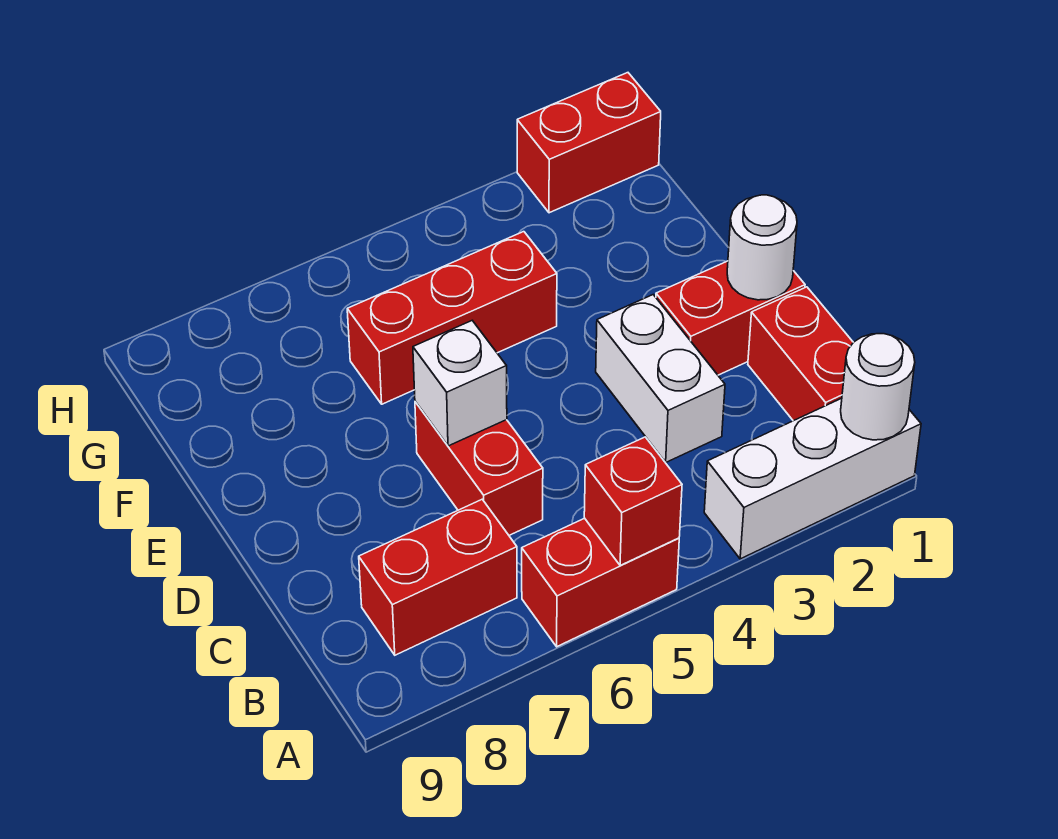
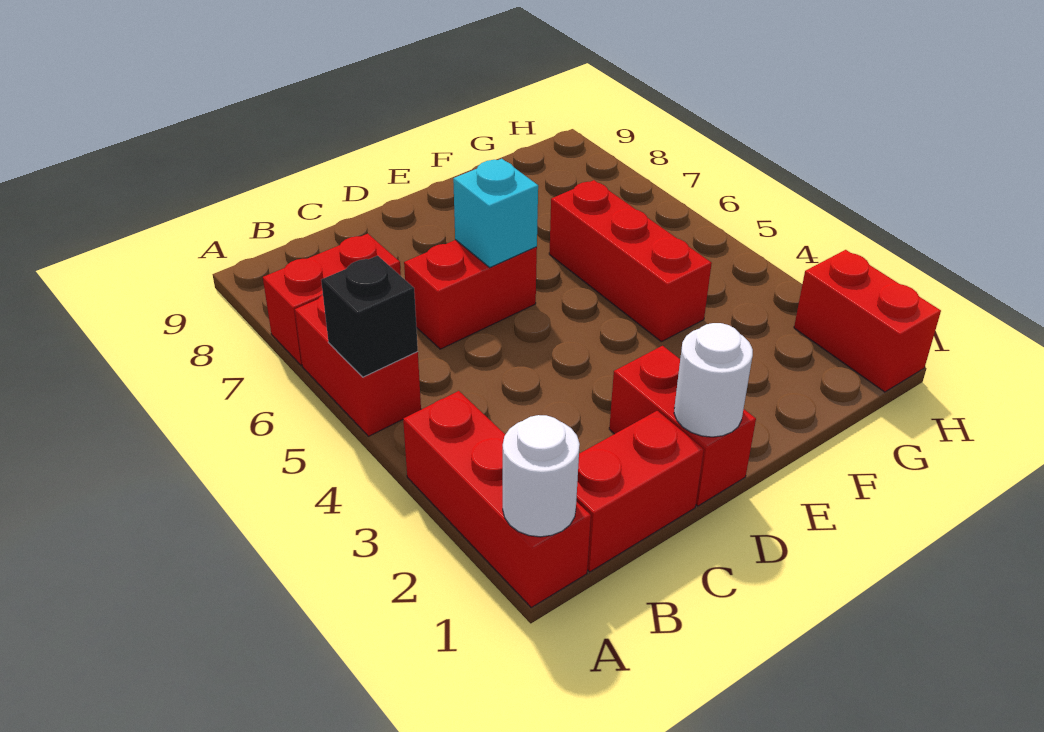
white 1x3 brick [704,398,921,559] -> red 1x3 brick [403,391,591,607]
red 1x1 brick [584,437,682,566] -> black 1x1 brick [321,256,418,377]
red 1x2 brick [359,499,517,655] -> red 1x2 brick turned to [263,234,401,365]
white 1x2 brick [596,295,725,462] -> none
white 1x1 brick [413,321,507,446] -> cyan 1x1 brick [453,159,538,267]

